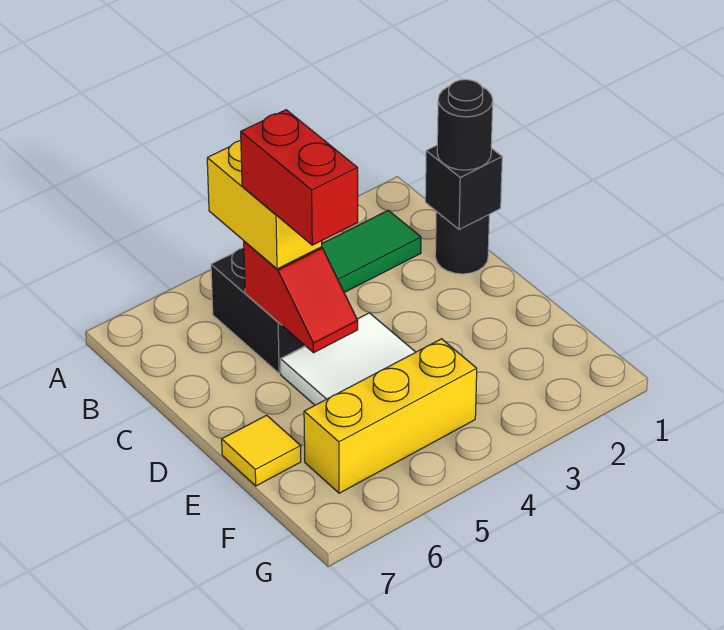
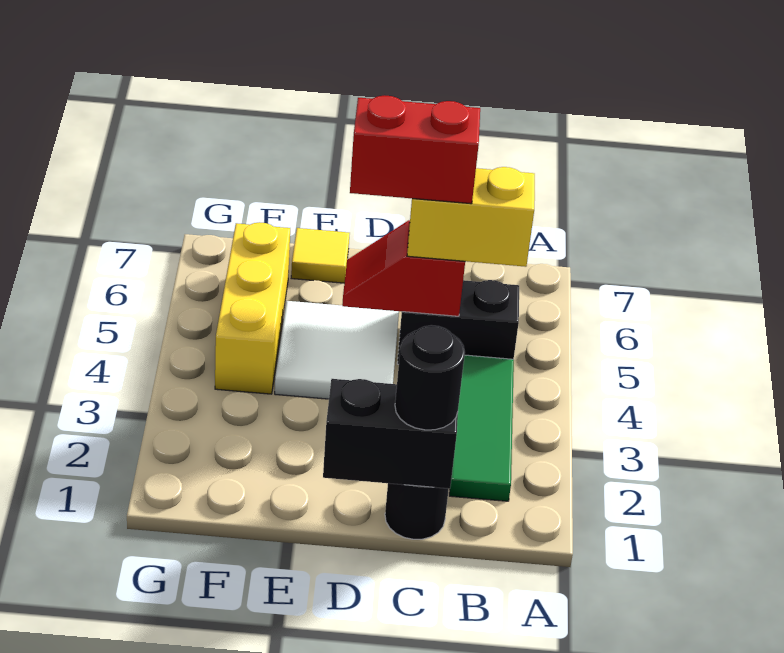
black 1x1 brick [425,145,502,230] -> black 1x2 brick [323,379,458,489]

